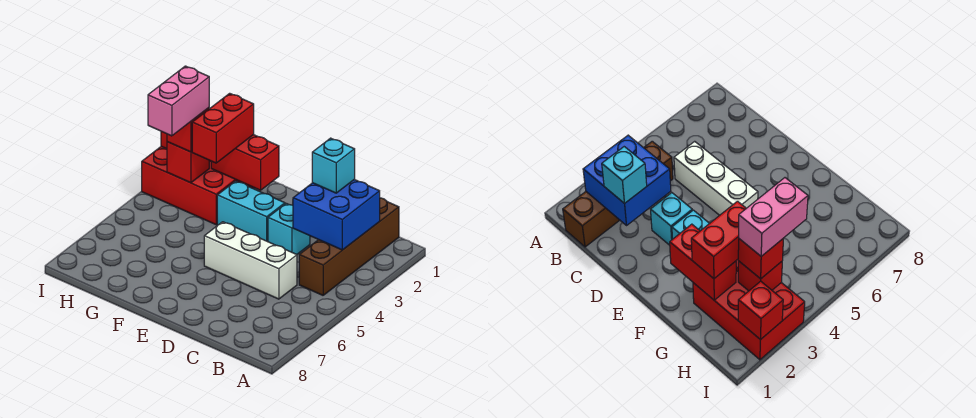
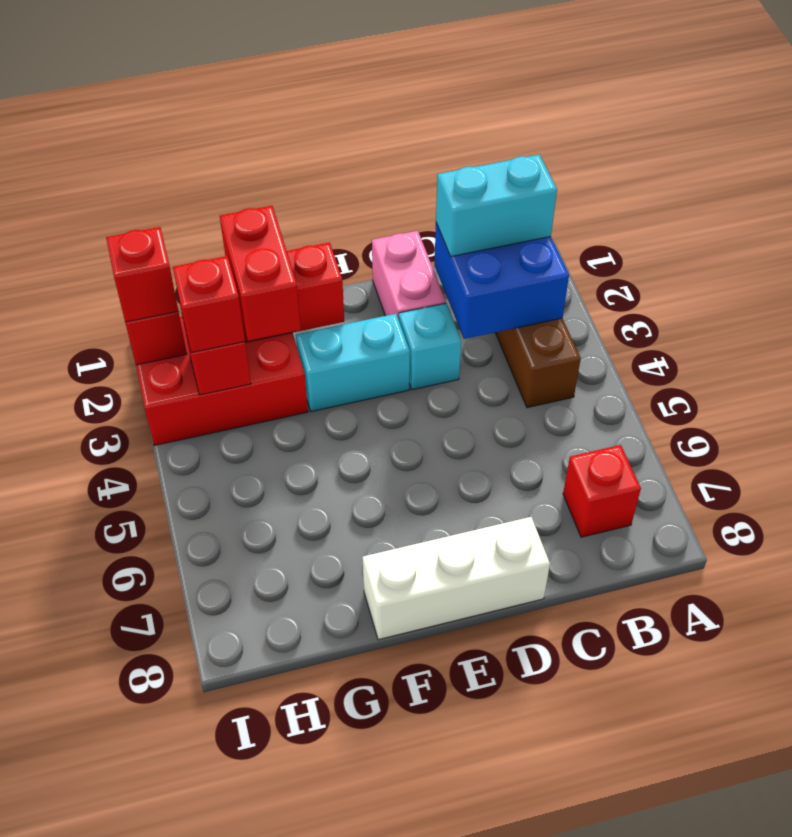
none -> red 1x1 brick [563,445,641,537]
cyan 1x1 brick [312,138,355,193] -> cyan 1x2 brick [436,155,557,256]
white 1x3 brick [204,222,297,299] -> white 1x3 brick moved to [363,517,550,640]
pink 1x2 brick [148,66,209,136] -> pink 1x2 brick moved to [372,231,446,320]
none -> red 1x1 brick [106,227,178,322]

